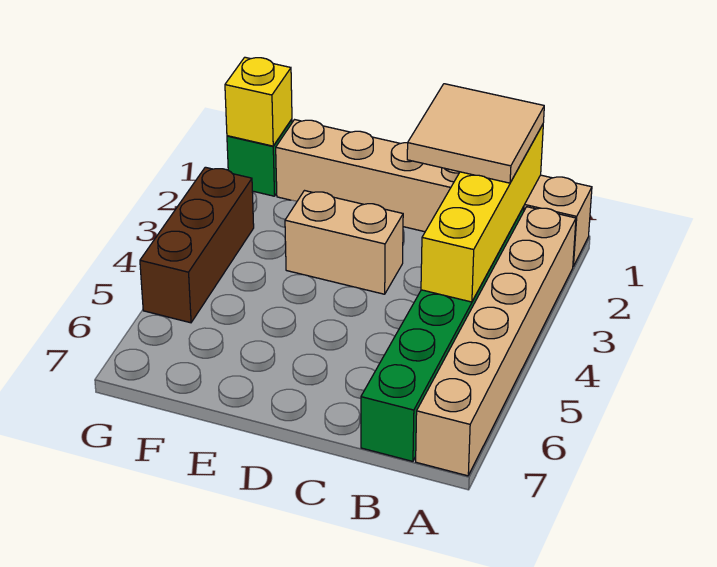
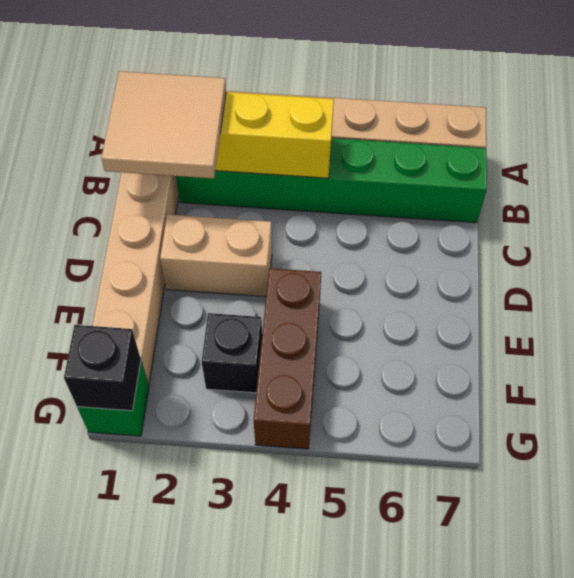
tan 1x2 brick [285,191,403,294] -> tan 1x2 brick turned to [160,214,272,297]
none -> black 1x1 brick [202,313,262,393]
yellow 1x1 brick [225,57,292,146] -> black 1x1 brick [64,325,141,411]
brown 1x3 brick [140,167,254,323] -> brown 1x3 brick turned to [254,268,321,449]

